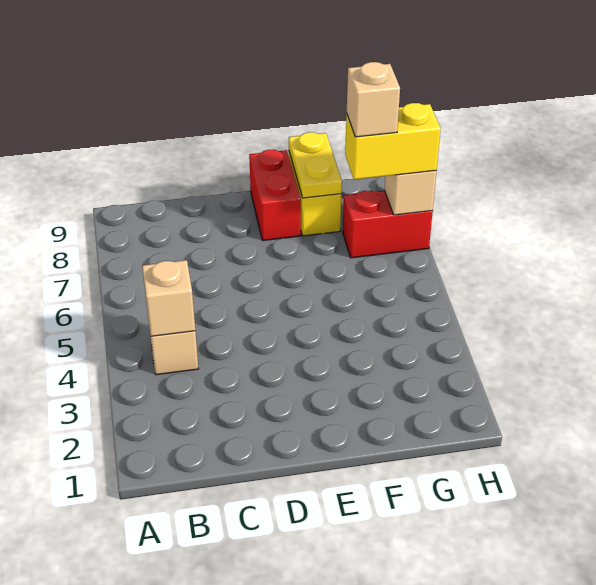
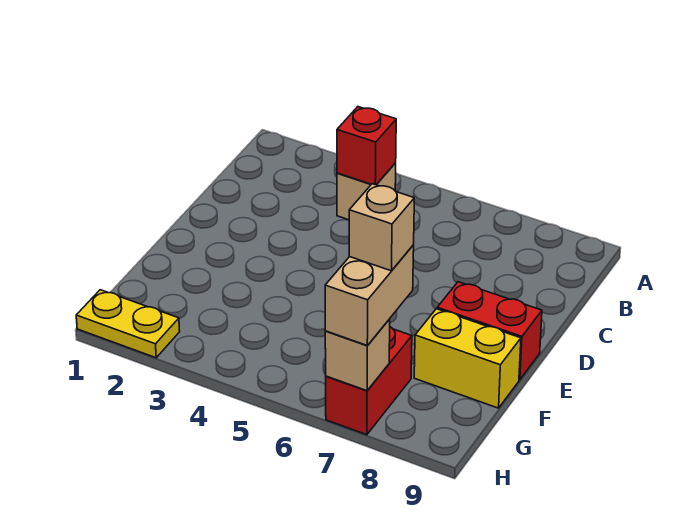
tan 1x1 brick [142,260,195,336] -> red 1x1 brick [337,107,396,185]
yellow 1x2 plate [289,132,342,198] -> yellow 1x2 plate moved to [76,290,180,358]
yellow 1x2 brick [345,103,441,180] -> tan 1x2 brick [325,245,414,346]

